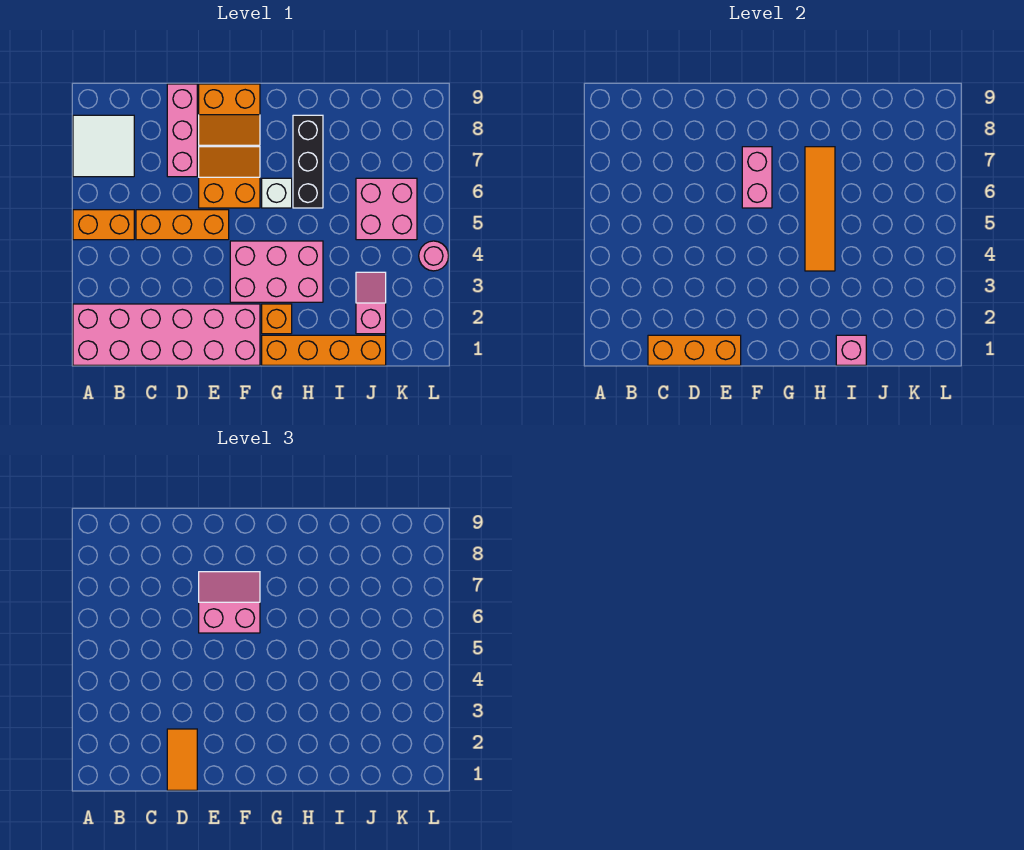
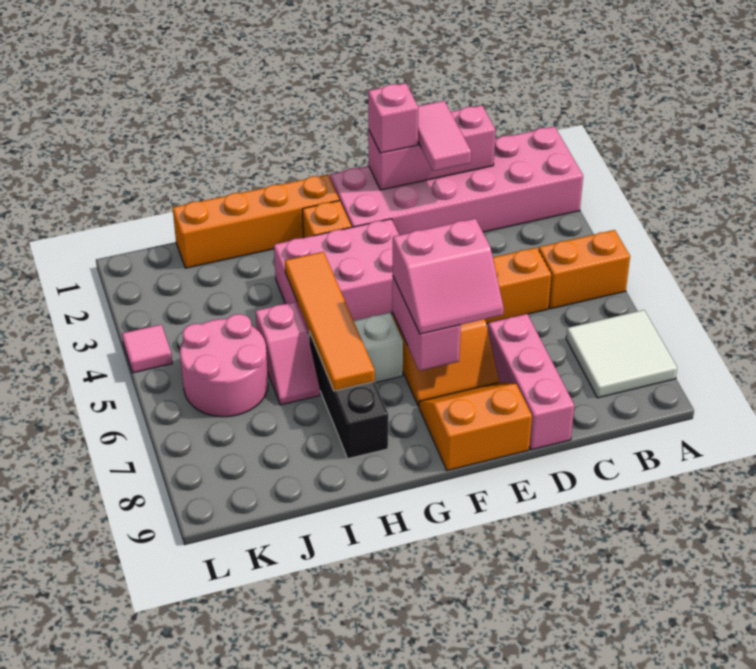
orange 1x3 brick [648,335,741,365] -> pink 1x3 brick [368,105,495,190]
orange 1x2 tile [167,729,197,790] -> pink 1x2 tile [418,101,471,171]
pink 1x1 brick [836,335,866,365] -> pink 1x1 brick moved to [368,83,418,153]
pink 1x2 slope [356,272,386,334] -> pink 1x2 slope moved to [256,302,320,405]
pink 2x2 brick [356,178,417,240] -> pink 2x2 round brick [180,314,268,417]
pink 1x1 round brick [419,241,449,271] -> pink 1x1 tile [122,325,172,373]

